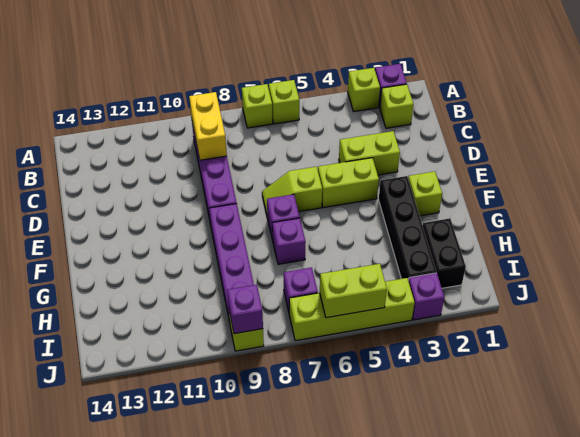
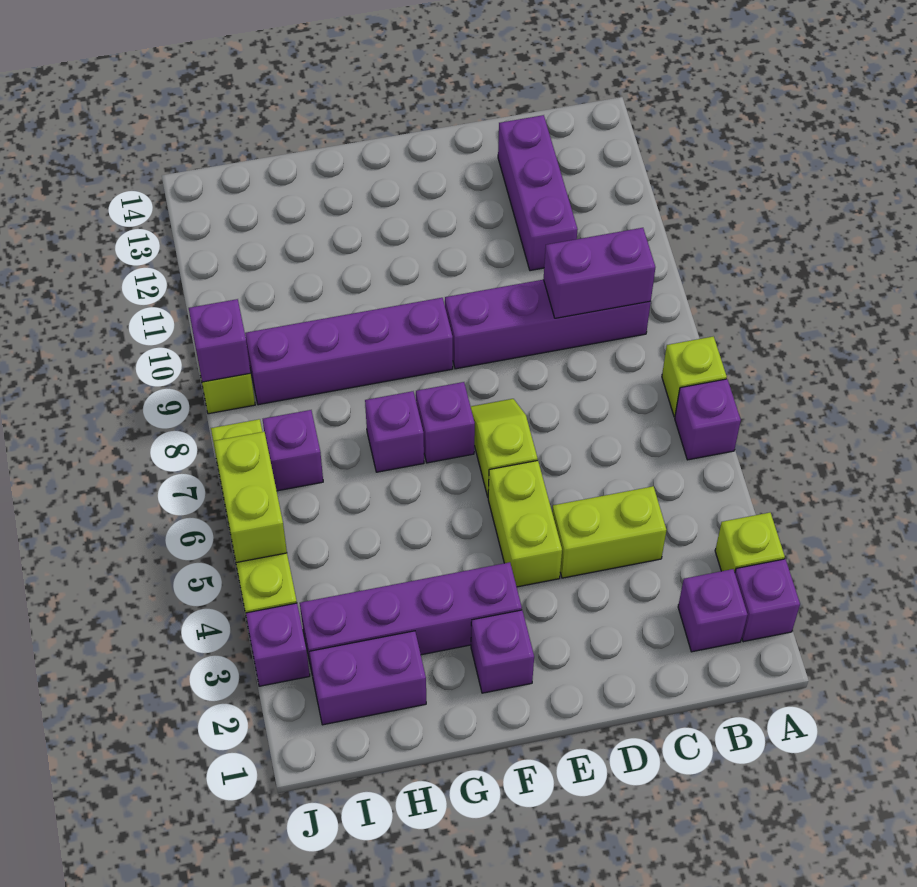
lime 1x1 brick [269,80,299,124] -> purple 1x1 brick [675,379,741,460]
lime 1x1 brick [380,84,413,128] -> purple 1x1 brick [678,569,748,652]
yellow 1x2 brick [189,92,227,160] -> purple 1x2 brick [544,228,655,318]
none -> purple 1x3 brick [498,115,578,271]
lime 1x2 brick [339,131,400,175] -> lime 1x2 brick turned to [552,486,666,578]
lime 1x1 brick [408,172,442,216] -> purple 1x1 brick [471,610,534,693]
black 1x4 brick [379,176,436,280] -> purple 1x4 brick [300,562,522,671]
black 1x2 brick [423,218,466,288] -> purple 1x2 brick [310,631,426,725]

